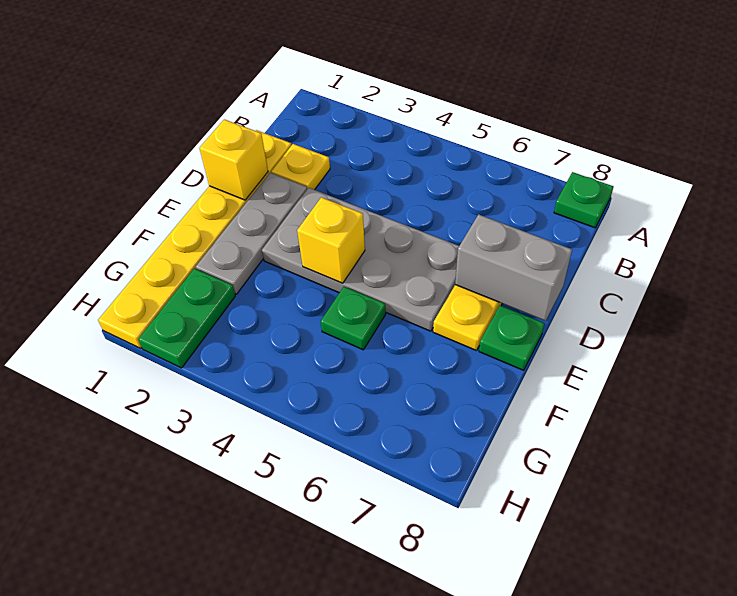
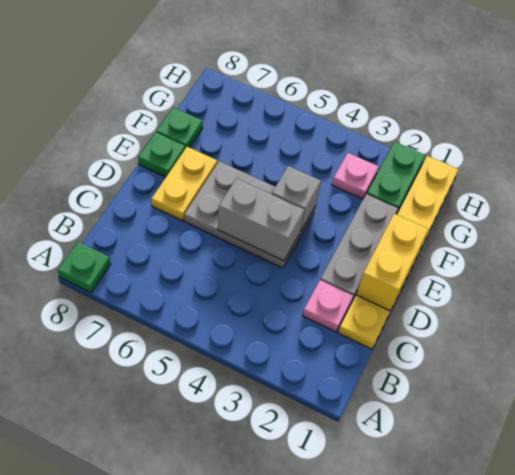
yellow 1x1 plate [271,144,330,190] -> pink 1x1 plate [303,280,353,332]
yellow 1x1 brick [199,119,268,200] -> yellow 1x2 brick [356,214,428,311]
grey 2x4 plate [262,188,459,331] -> grey 2x3 plate [184,161,316,268]
grey 1x2 brick [455,214,572,321] -> grey 1x2 brick moved to [218,178,304,261]
yellow 1x1 brick [297,197,365,283] -> grey 1x1 brick [272,166,321,231]
green 1x1 plate [321,287,386,350] -> green 1x1 plate moved to [156,107,203,148]
none -> pink 1x1 plate [332,153,379,199]

